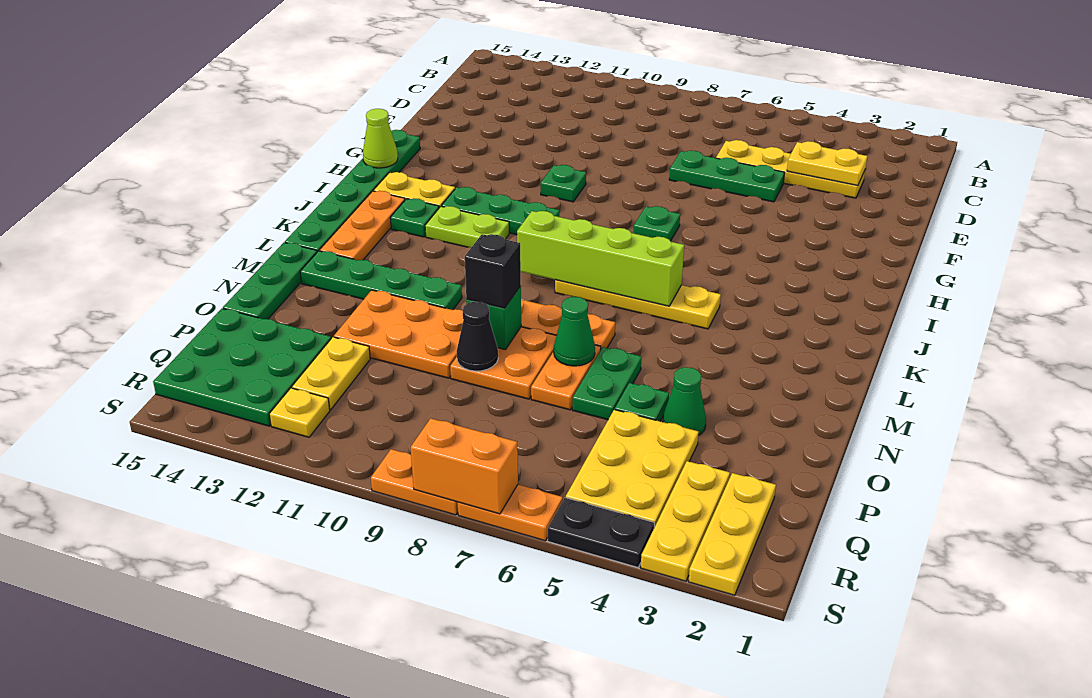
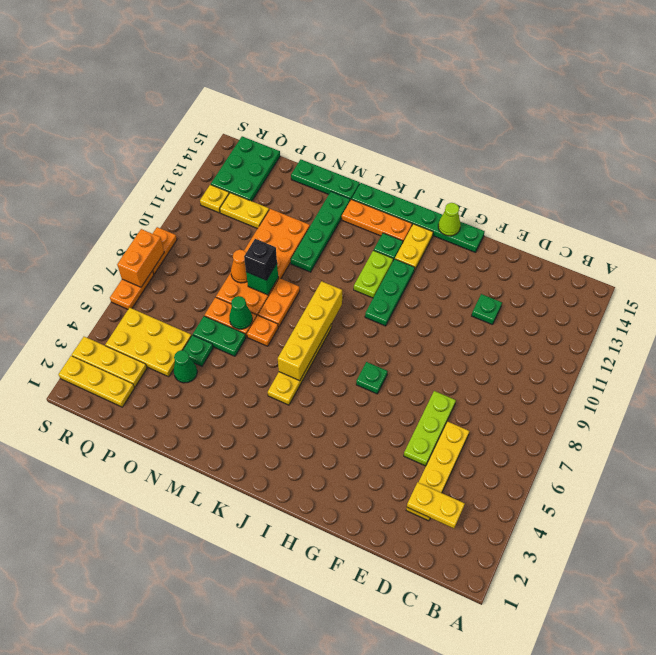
yellow 1x2 plate [787,141,867,186] -> yellow 1x2 plate turned to [407,482,465,528]
green 1x3 plate [669,151,785,202] -> lime 1x3 plate [404,391,456,466]
green 1x1 plate [541,165,586,202] -> green 1x1 plate moved to [472,294,502,325]
lime 1x4 brick [517,211,684,306] -> yellow 1x4 brick [278,281,342,381]
black 1x1 cone [457,302,498,371] -> orange 1x1 cone [231,250,247,283]
green 3x3 plate [153,309,331,426] -> green 2x3 plate [211,136,280,201]
black 1x2 plate [548,498,654,567] -> none

